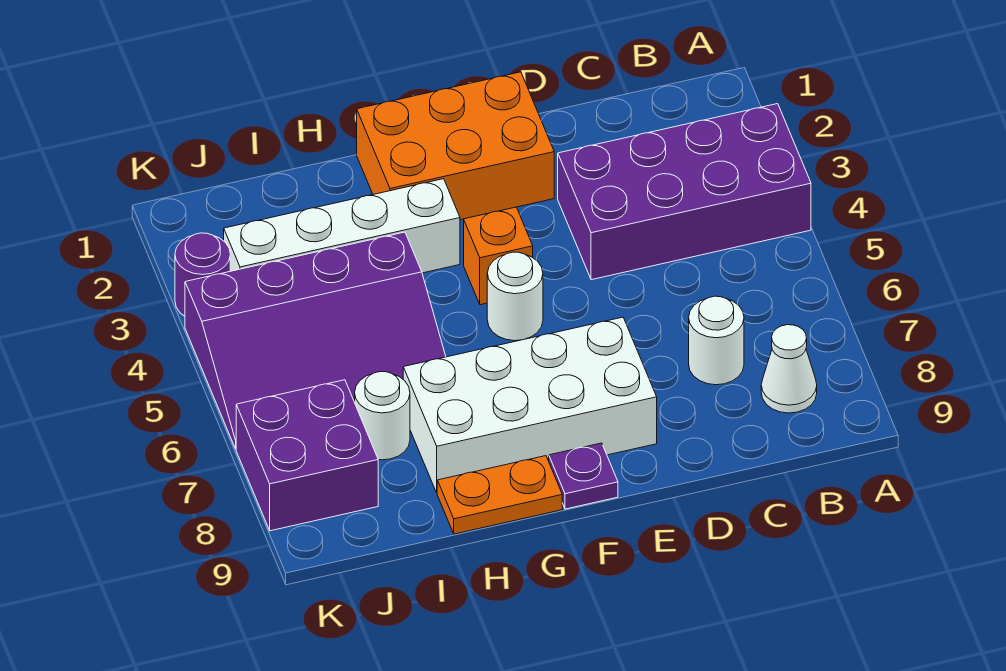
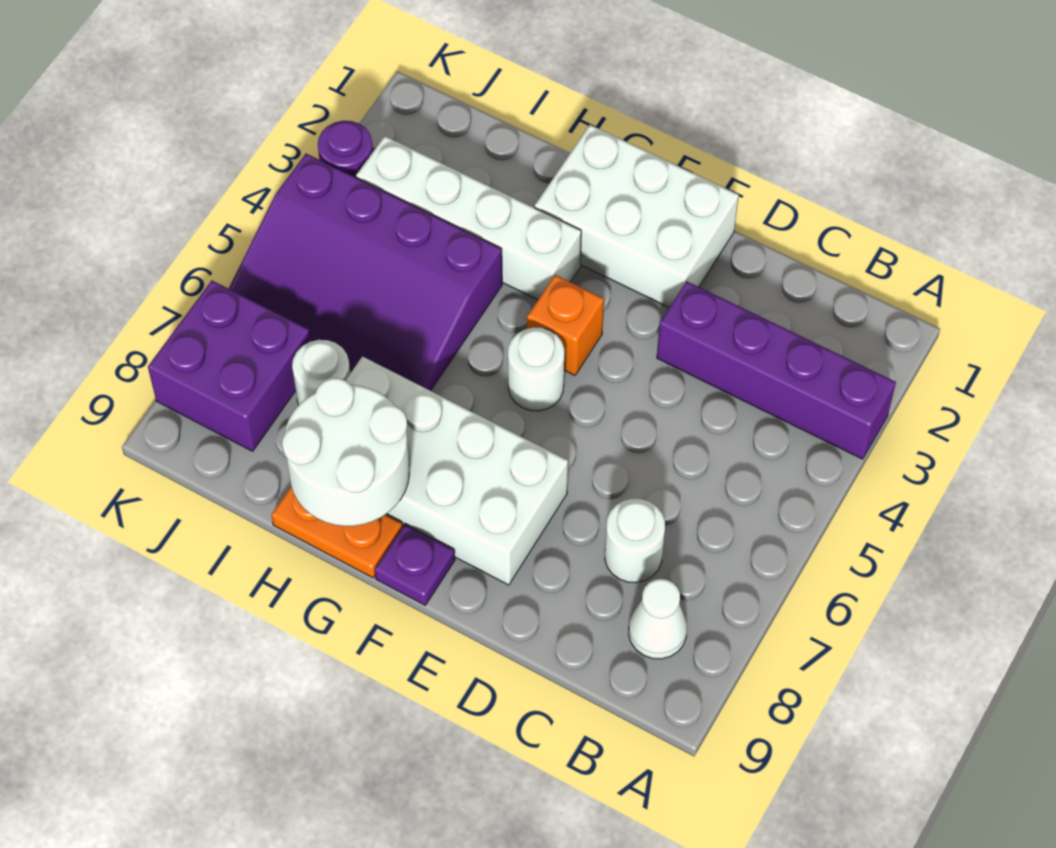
purple 2x4 brick [558,104,811,280] -> purple 1x4 brick [657,281,896,459]
orange 2x3 brick [357,72,554,220] -> white 2x3 brick [535,125,739,308]
none -> white 2x2 round brick [282,378,409,526]

